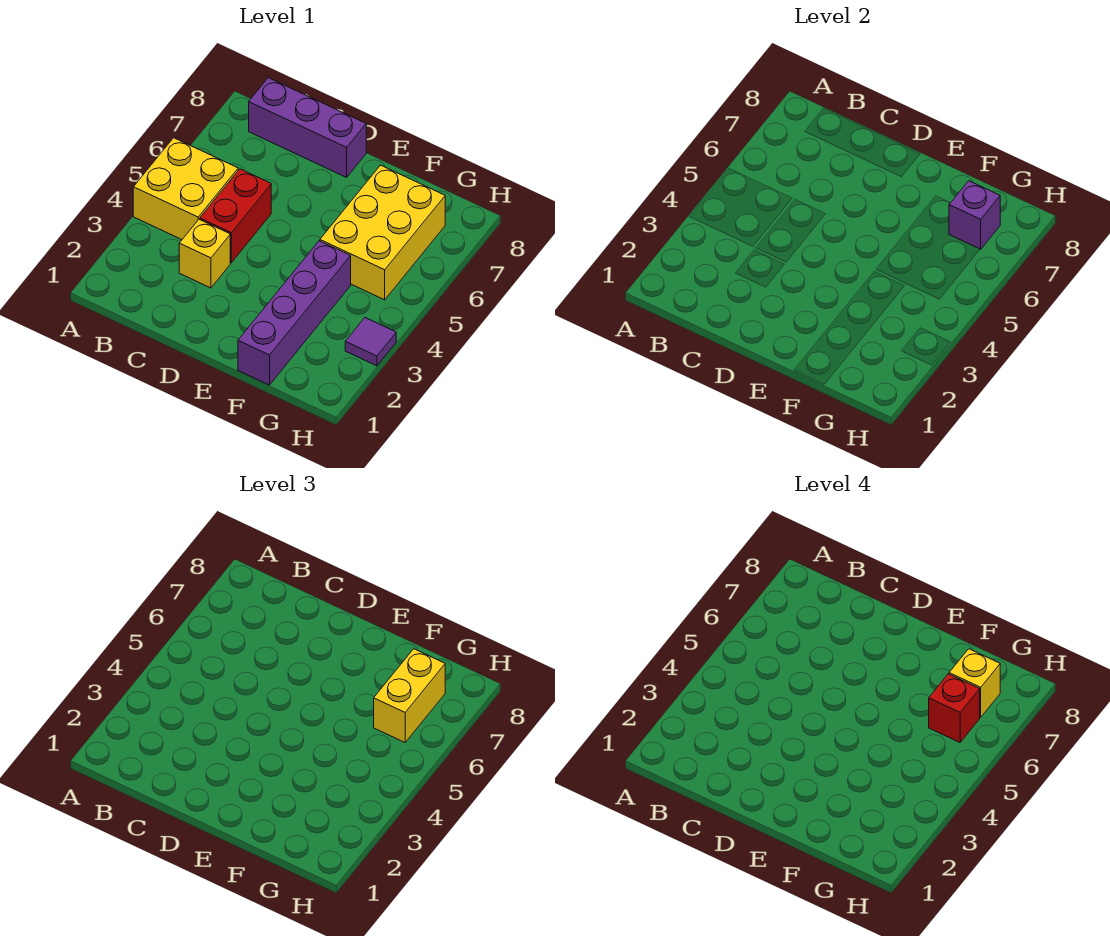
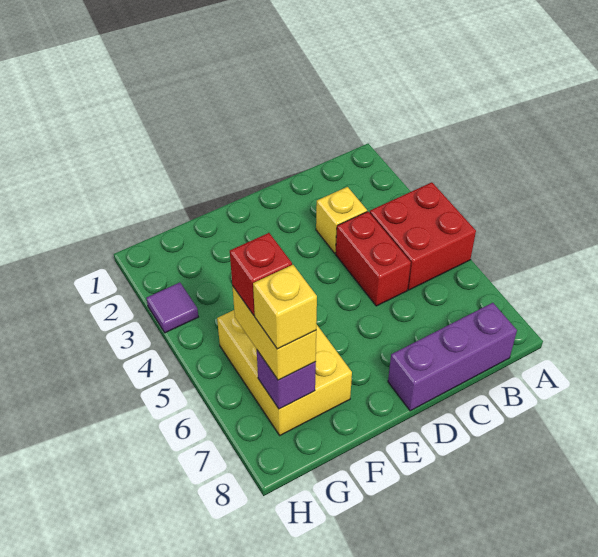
yellow 2x2 brick [133,138,238,240] -> red 2x2 brick [370,182,476,290]
purple 1x4 brick [238,241,351,385] -> none

